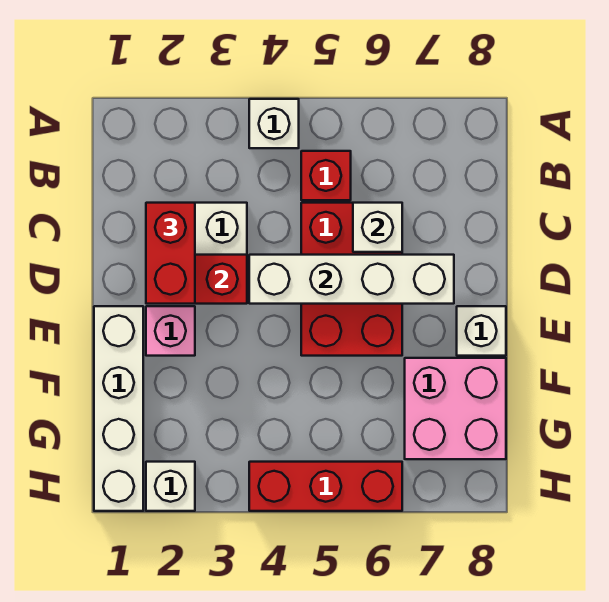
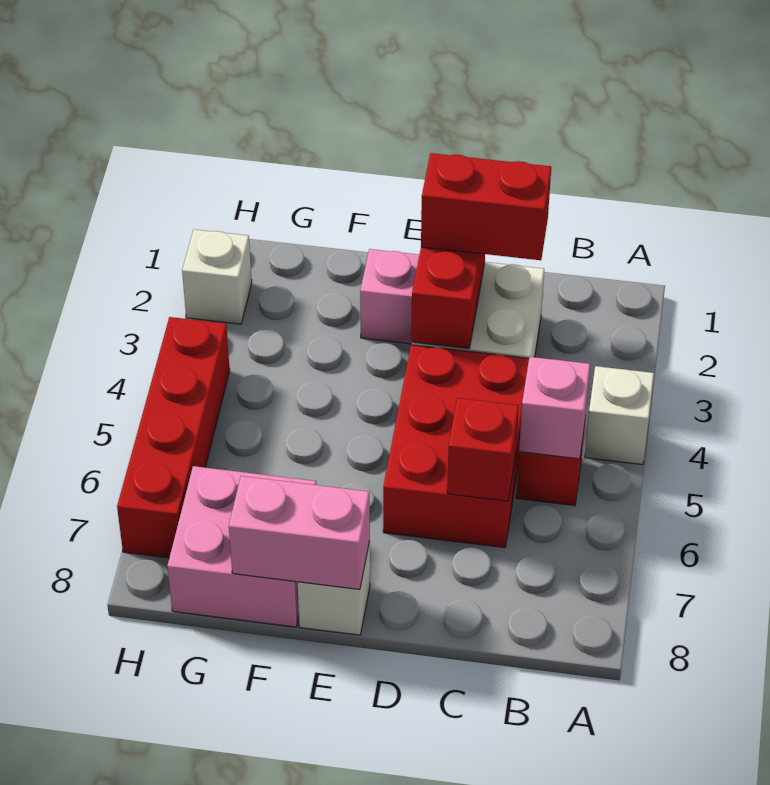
none -> pink 1x1 brick [519,357,590,459]
red 2x3 brick [301,203,402,356] -> red 2x3 brick turned to [383,345,529,548]
white 1x1 brick [353,203,402,252] -> red 1x1 brick [447,398,519,501]
white 1x4 brick [249,255,454,304] -> none
white 1x4 brick [94,306,143,511] -> none
none -> pink 1x2 brick [229,476,370,590]
red 1x3 brick [249,462,402,511] -> red 1x4 brick [117,317,230,558]

